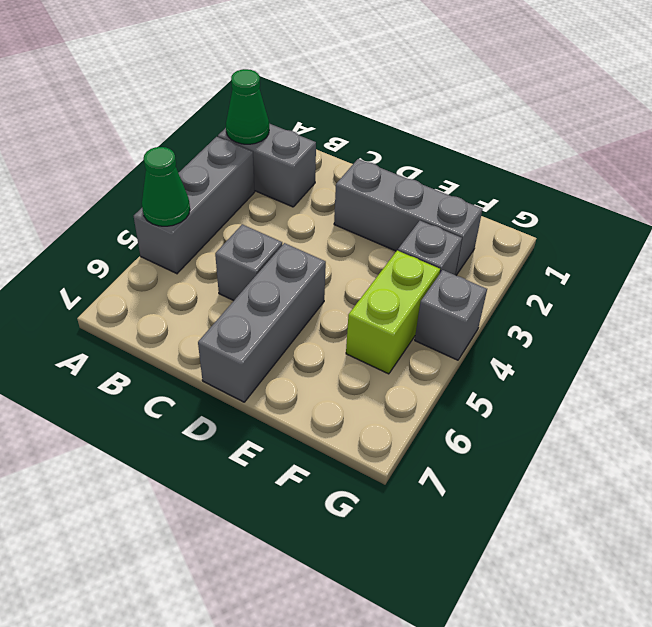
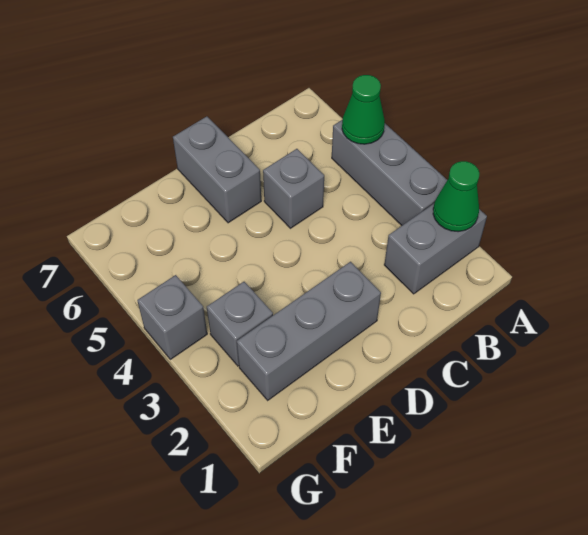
grey 1x3 brick [198,243,326,402] -> grey 1x2 brick [173,116,261,223]
lime 1x2 brick [346,251,440,374] -> none

